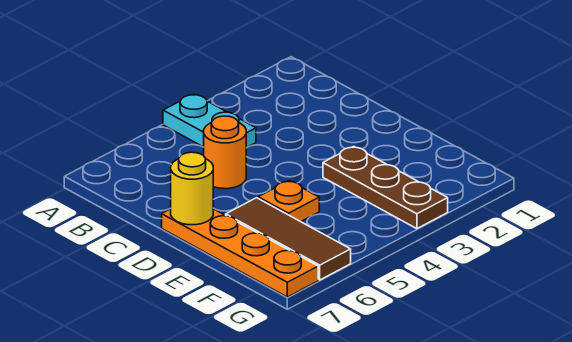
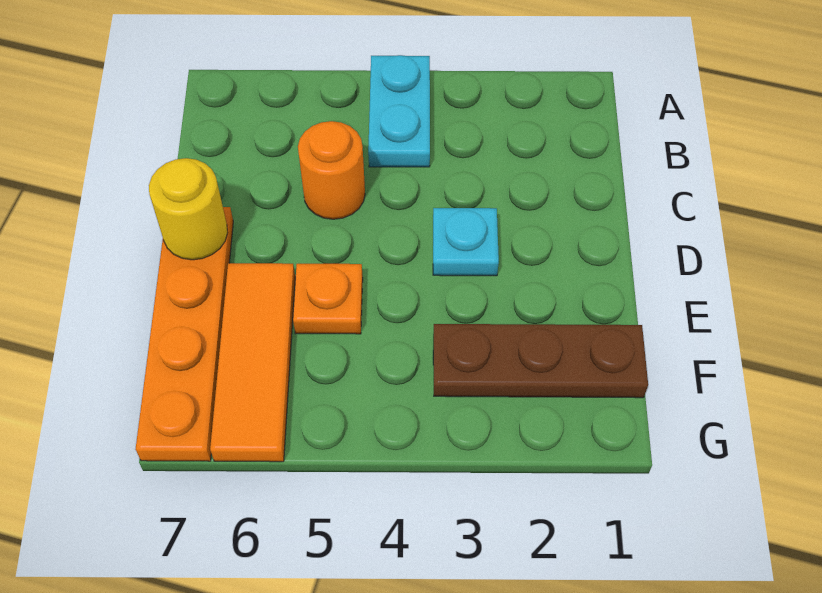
none -> cyan 1x1 plate [433,208,499,276]
brown 1x3 plate [323,146,448,229] -> brown 1x3 plate turned to [433,324,648,398]
brown 1x3 tile [226,198,351,280] -> orange 1x3 tile [210,263,295,462]

